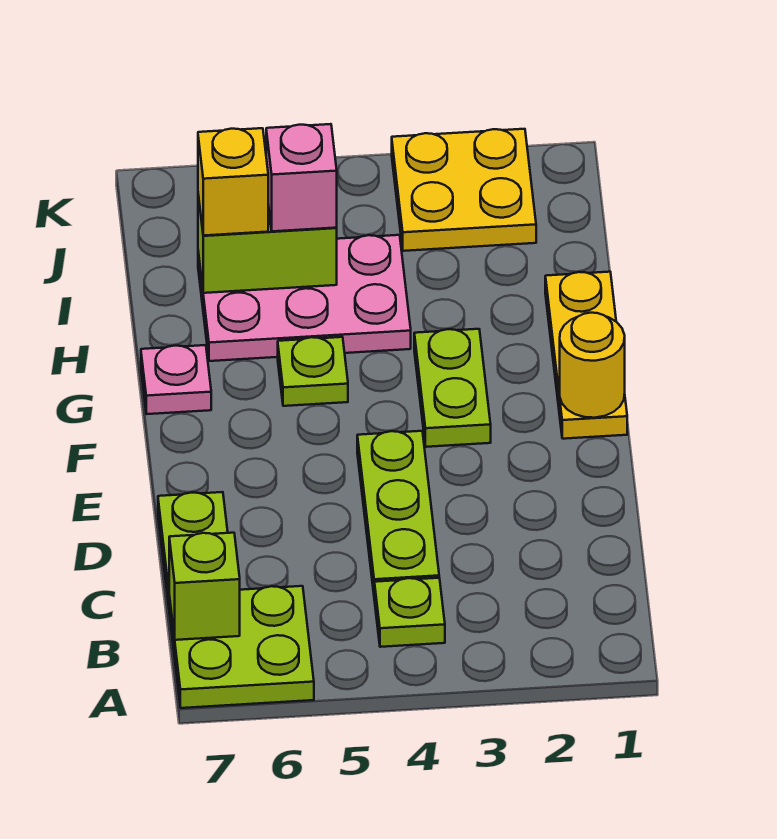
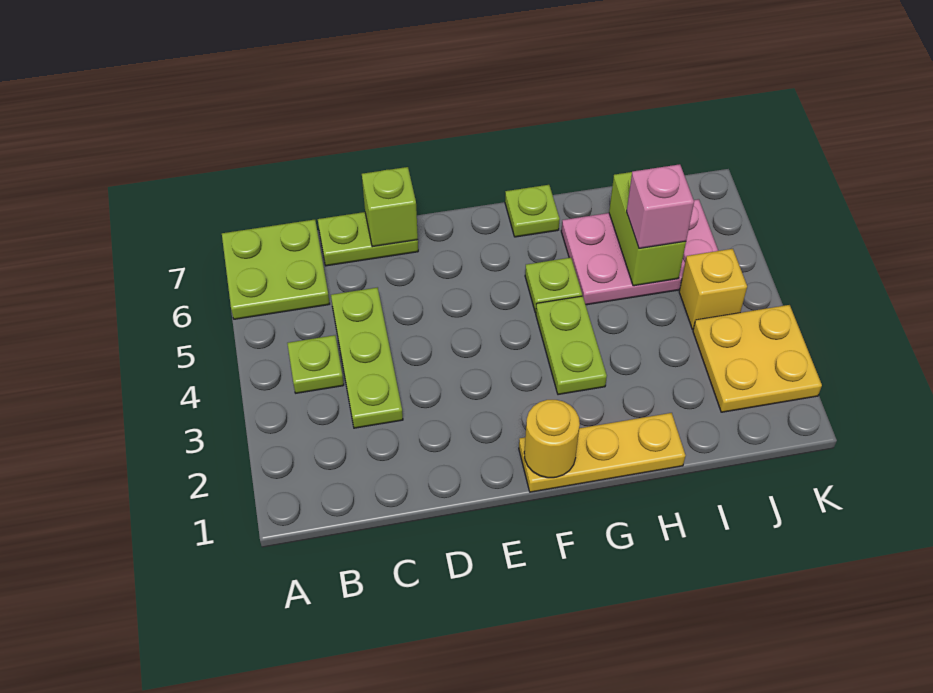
lime 1x1 brick [169,533,240,640] -> lime 1x1 brick moved to [362,167,418,247]
lime 1x3 plate [357,431,439,592] -> lime 1x3 plate turned to [331,287,403,428]
lime 1x2 plate [414,329,491,447] -> lime 1x2 plate turned to [536,296,607,395]
pink 1x1 plate [141,345,211,414] -> lime 1x1 plate [505,185,560,237]
pink 2x3 plate [198,235,411,361] -> pink 2x3 plate turned to [561,199,718,305]
yellow 1x1 brick [198,128,268,236] -> yellow 1x1 brick moved to [679,249,747,329]

